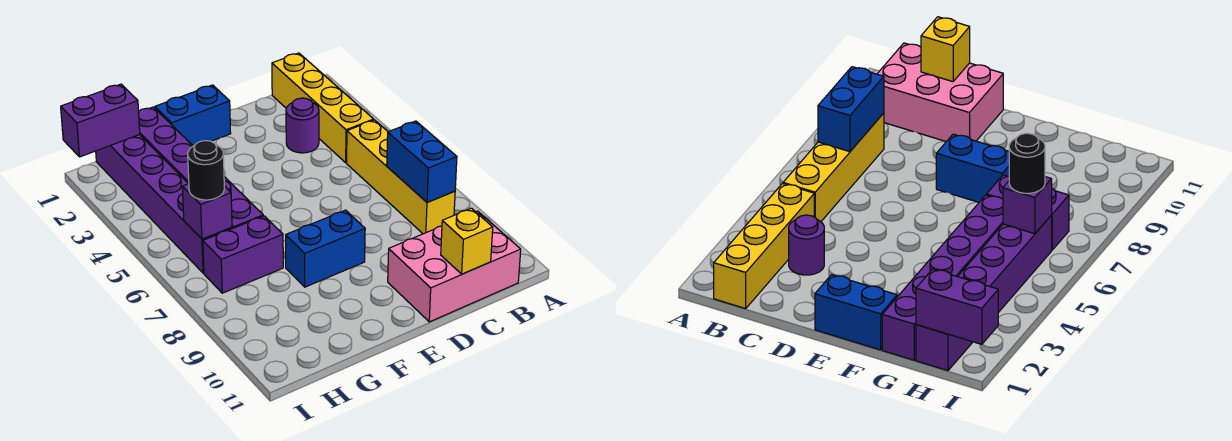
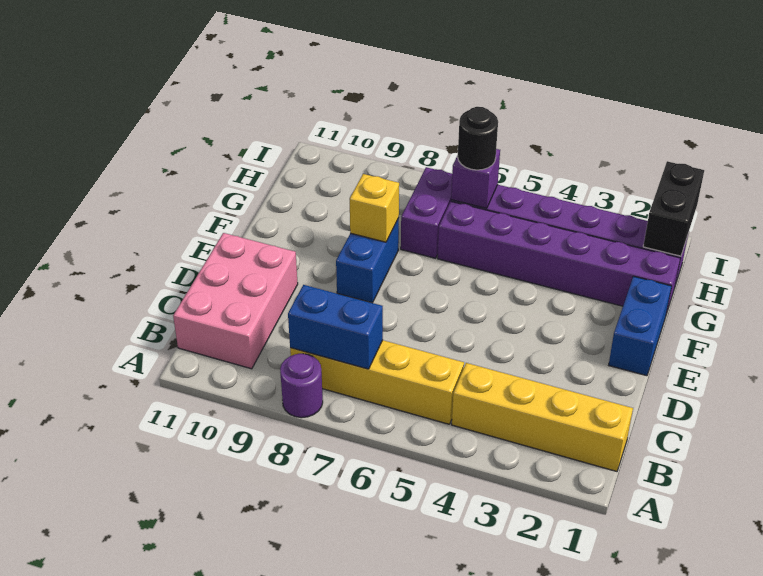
purple 1x1 round brick [286,98,319,153] -> purple 1x1 round brick moved to [280,354,323,418]
yellow 1x1 brick [441,208,493,274] -> yellow 1x1 brick moved to [350,174,399,242]
purple 1x2 brick [61,84,140,157] -> black 1x2 brick [643,161,704,256]

